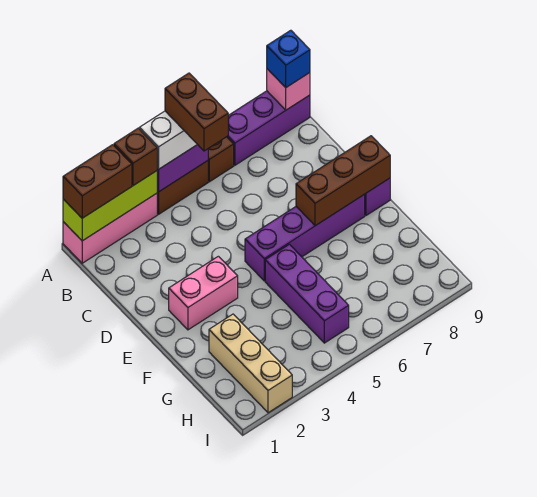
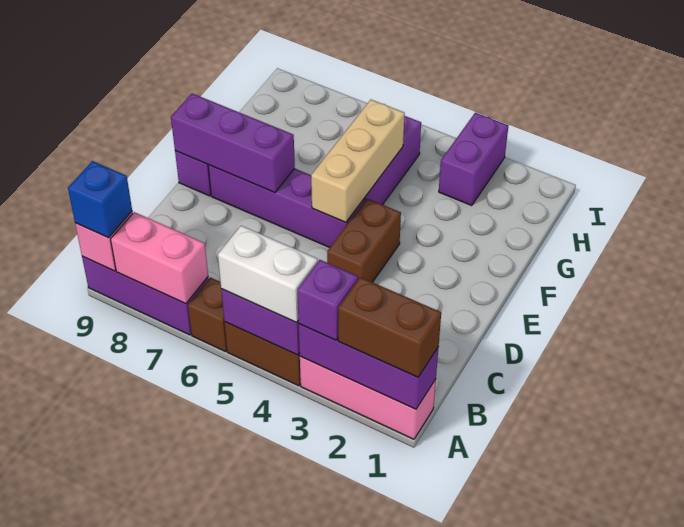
lime 1x3 brick [63,171,157,241] -> purple 1x3 brick [299,324,438,409]
brown 1x1 brick [114,128,157,186] -> purple 1x1 brick [297,260,358,340]
brown 1x2 brick [165,73,228,151] -> brown 1x2 brick moved to [327,199,401,282]
pink 1x2 brick [169,256,238,330] -> pink 1x2 brick moved to [111,212,208,304]
brown 1x3 brick [296,136,390,226] -> purple 1x3 brick [171,93,295,193]
tan 1x3 brick [209,314,292,413] -> tan 1x3 brick moved to [311,100,405,222]
none -> purple 1x2 brick [439,113,508,206]

